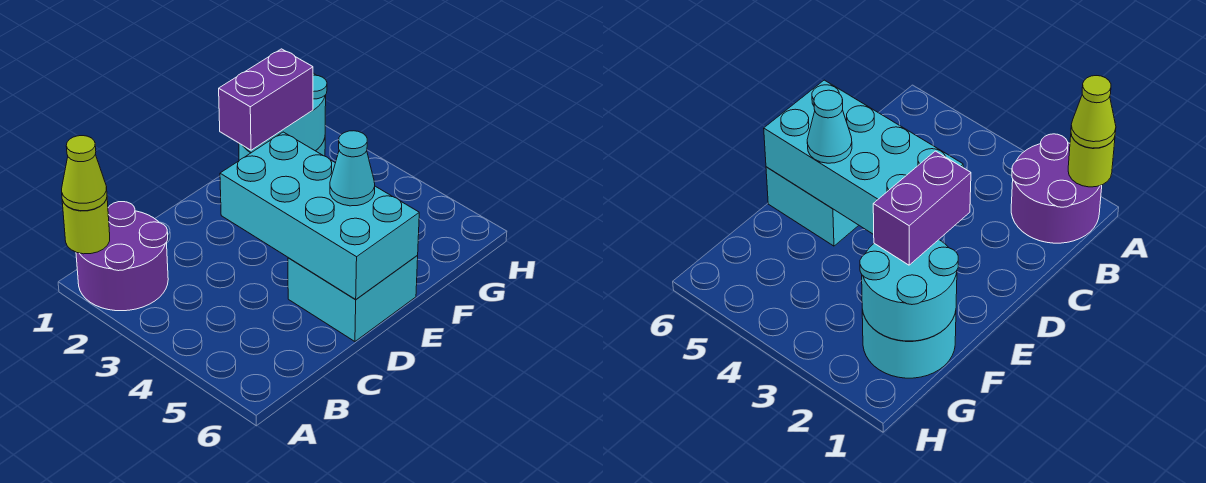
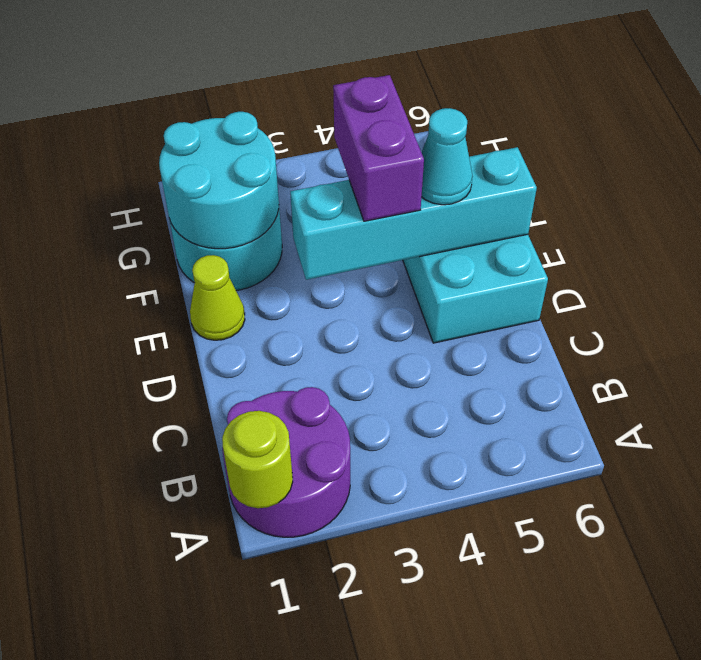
lime 1x1 cone [62,136,107,211] -> lime 1x1 cone moved to [190,255,245,340]
cyan 2x4 brick [220,132,419,300] -> cyan 1x4 brick [290,147,537,280]
purple 1x2 brick [219,49,313,150] -> purple 1x2 brick moved to [333,75,424,221]

